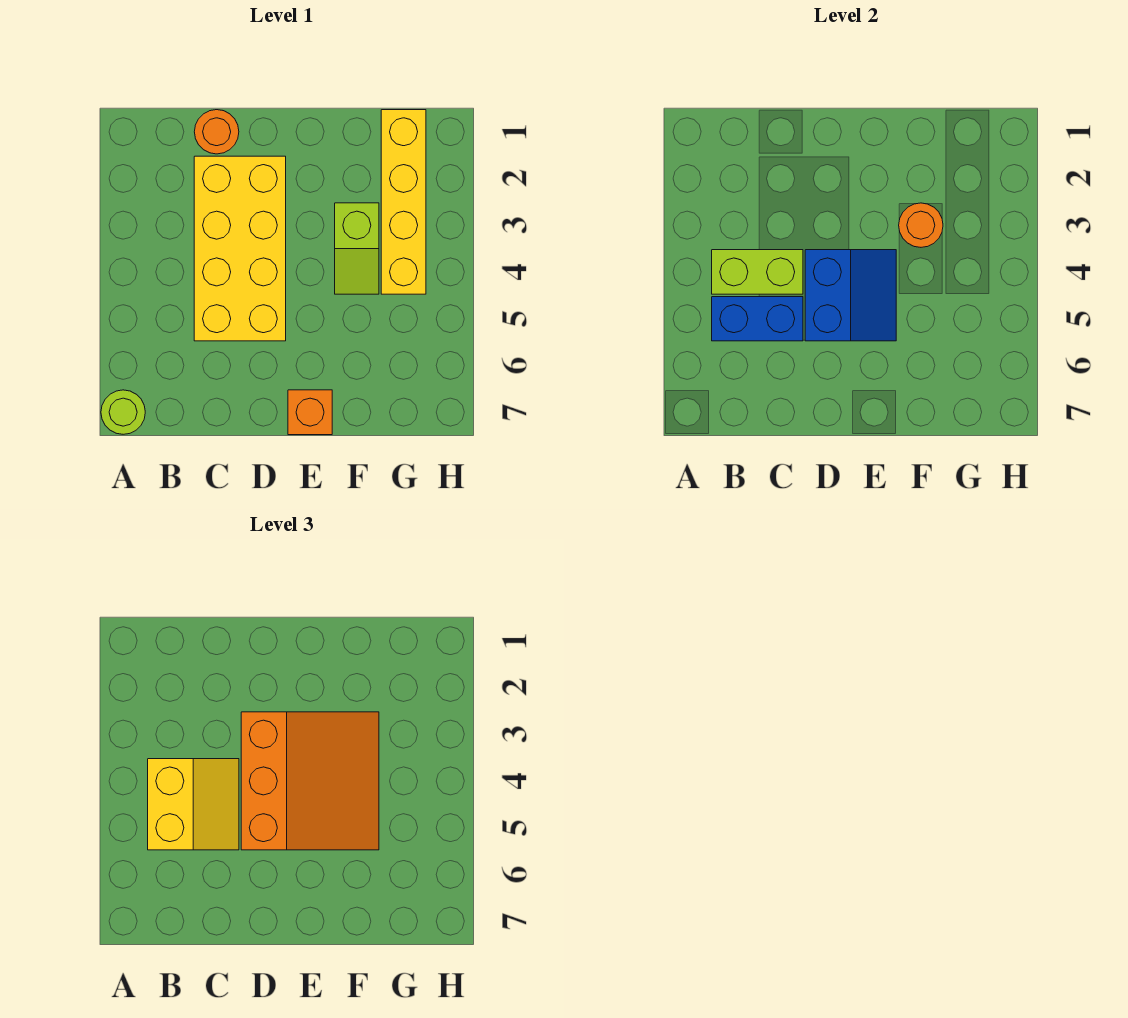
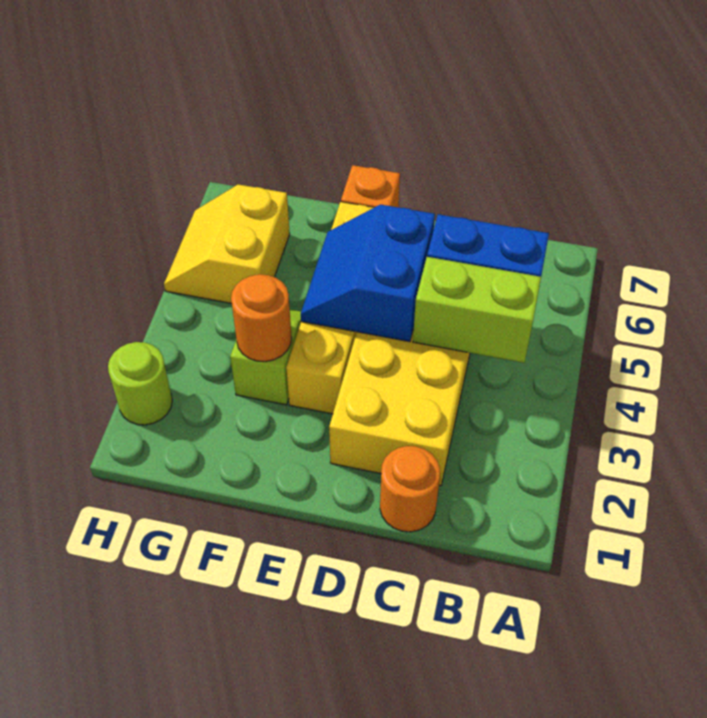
lime 1x1 round brick [101,390,145,434] -> lime 1x1 round brick moved to [108,342,172,425]
yellow 2x2 slope [148,759,239,850] -> yellow 2x2 slope moved to [164,184,290,304]
orange 3x3 slope [241,712,379,850] -> none
yellow 1x4 brick [381,110,426,294] -> yellow 1x4 brick moved to [286,202,373,414]

